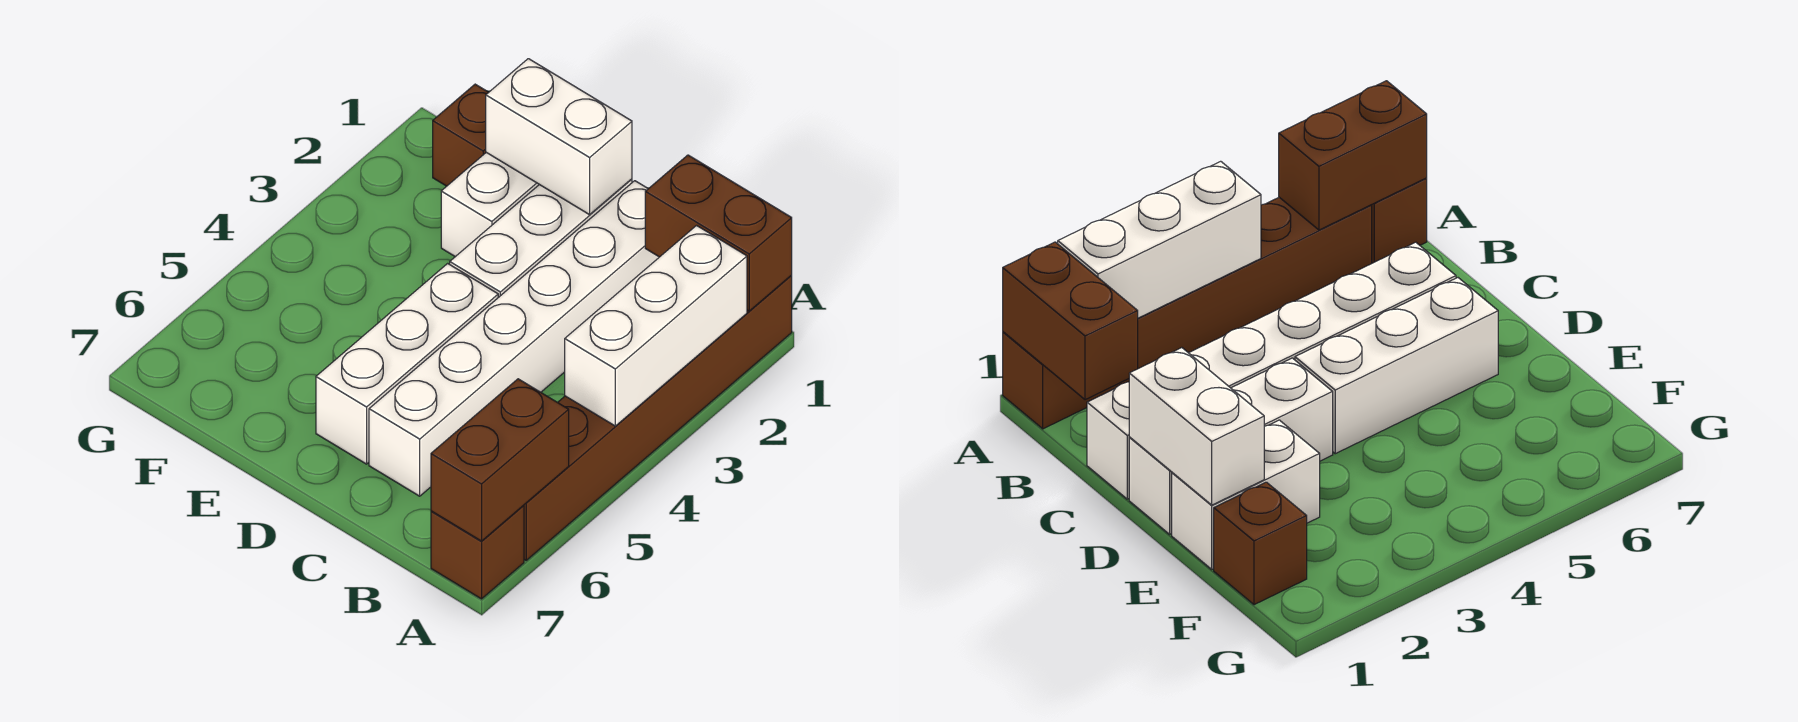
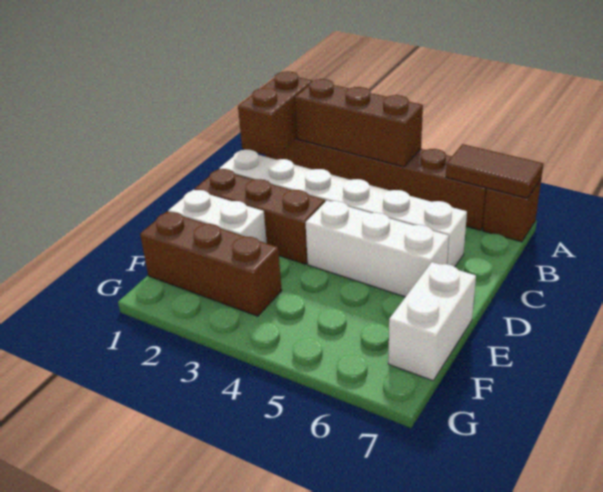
white 1x3 brick [565,226,747,426] -> brown 1x3 brick [295,79,423,167]
brown 1x2 brick [431,379,569,541] -> brown 1x2 tile [446,144,543,198]
white 1x3 brick [450,179,632,297] -> brown 1x3 brick [195,169,325,264]
white 1x2 brick [486,59,632,215] -> white 1x2 brick moved to [388,262,476,381]
brown 1x1 brick [433,84,489,186] -> brown 1x3 brick [140,211,282,316]

